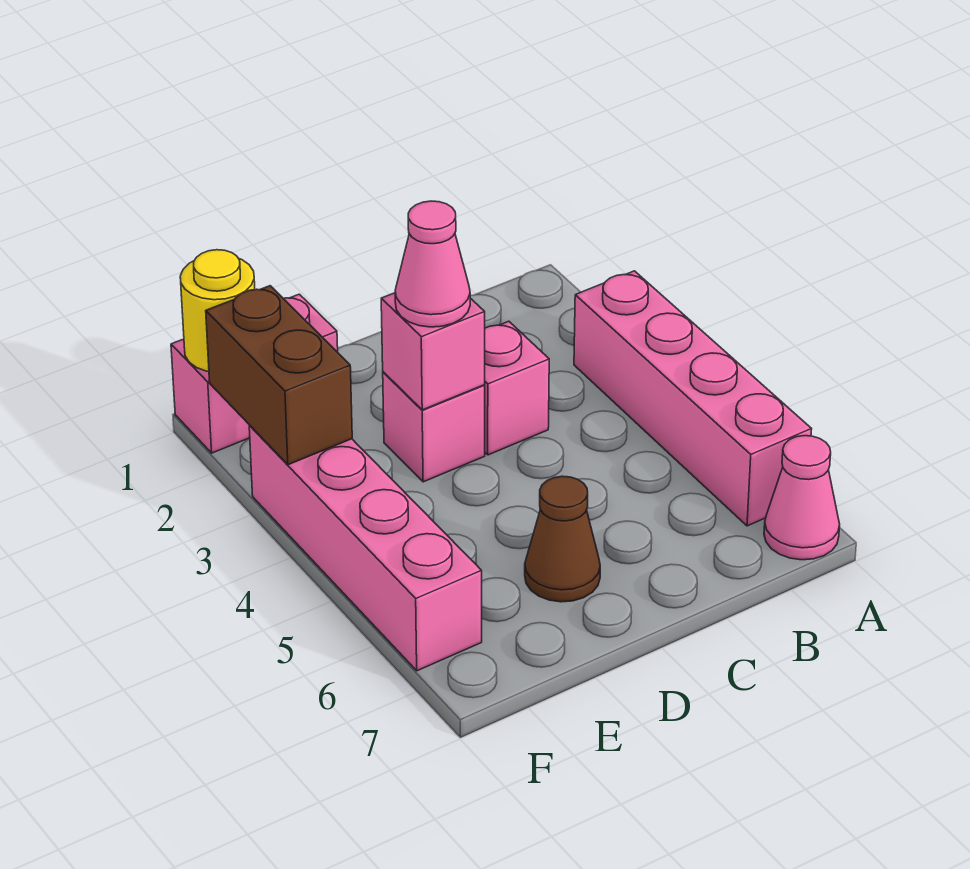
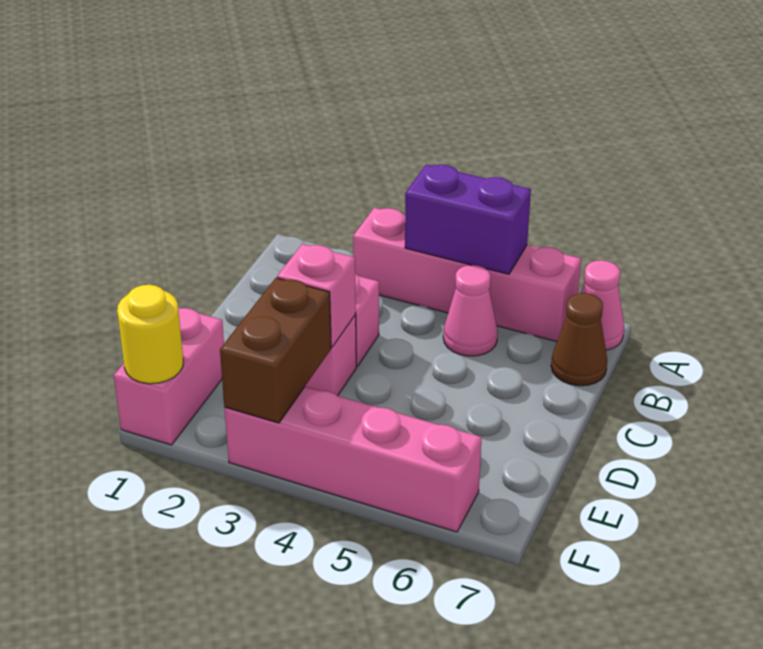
none -> purple 1x2 brick [405,165,531,274]
pink 1x1 cone [395,201,470,327] -> pink 1x1 cone moved to [443,265,498,356]
brown 1x1 cone [525,476,600,602] -> brown 1x1 cone moved to [551,293,607,386]
brown 1x2 brick [206,286,352,465] -> brown 1x2 brick turned to [220,278,331,423]

